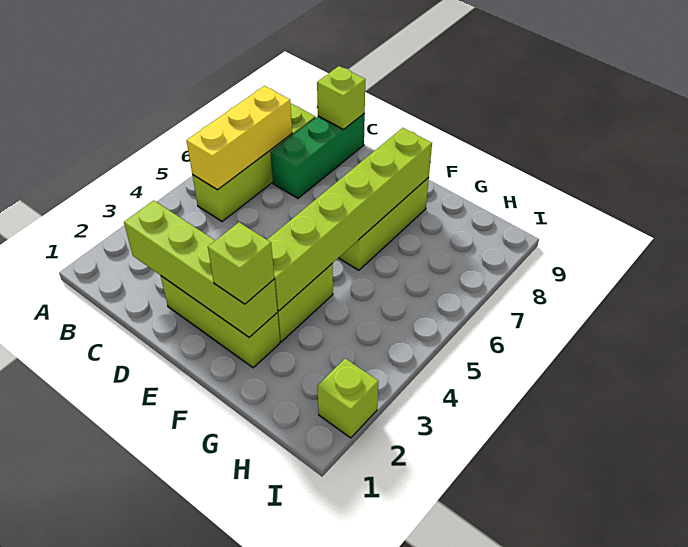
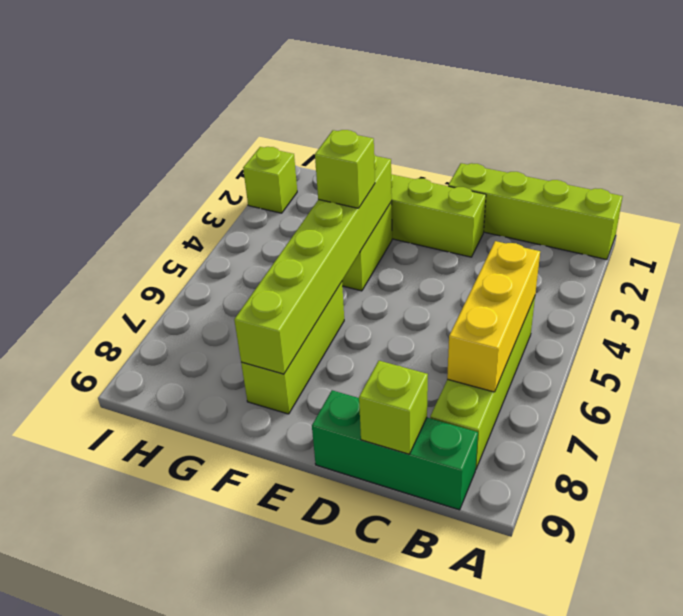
lime 1x4 brick [124,200,278,337] -> lime 1x4 brick moved to [448,163,623,260]
green 1x3 brick [270,114,365,198] -> green 1x3 brick turned to [312,390,478,510]
lime 1x1 brick [208,222,274,304] -> lime 1x1 brick moved to [315,130,375,208]

